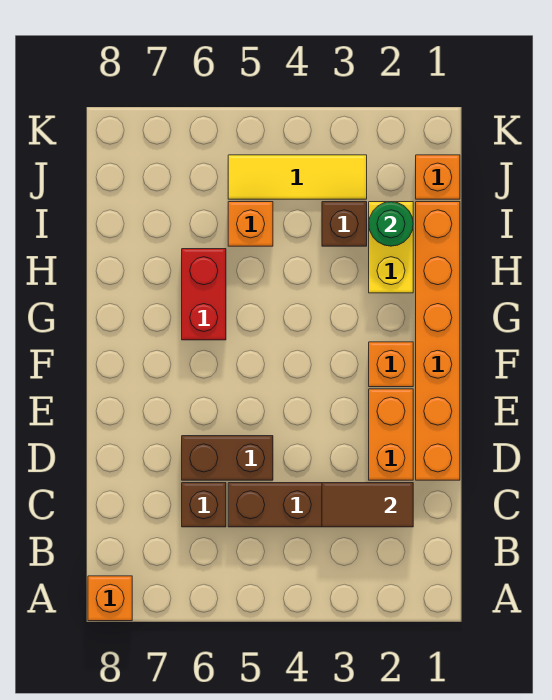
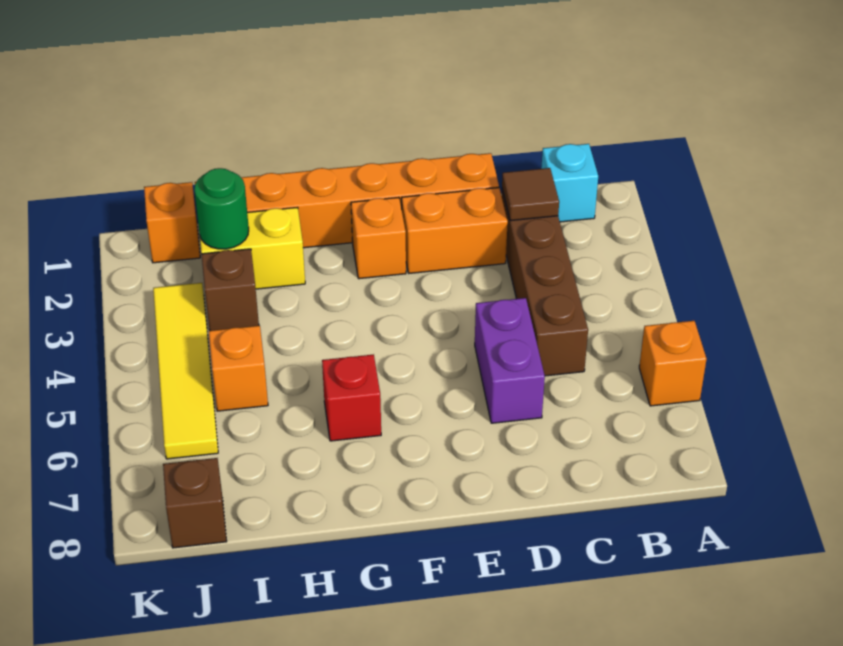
orange 1x1 brick [88,576,132,621] -> orange 1x1 brick moved to [639,321,707,406]
none -> cyan 1x1 brick [541,144,598,222]
brown 1x2 tile [322,483,413,527] -> brown 1x1 tile [502,168,559,221]
brown 1x1 brick [182,483,226,527] -> brown 1x1 brick moved to [163,458,227,548]
brown 1x2 brick [182,436,273,480] -> purple 1x2 brick [475,298,545,423]
red 1x2 brick [182,249,226,340] -> red 1x1 brick [322,354,381,441]
yellow 1x3 tile [228,155,367,199] -> yellow 1x4 tile [153,283,218,459]

